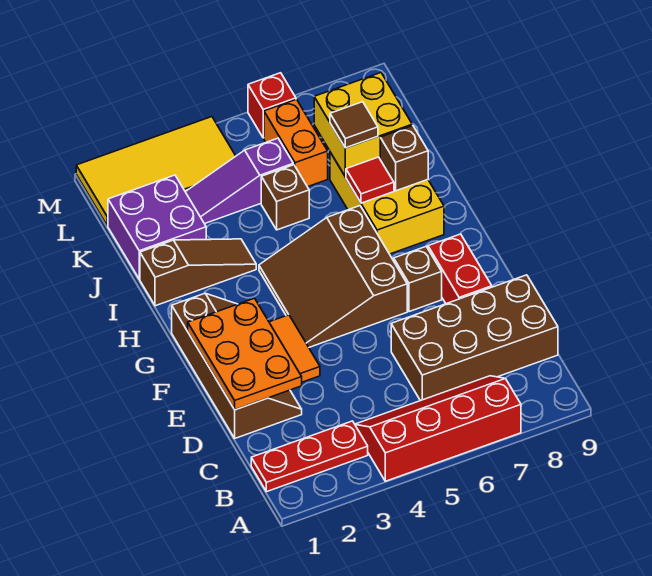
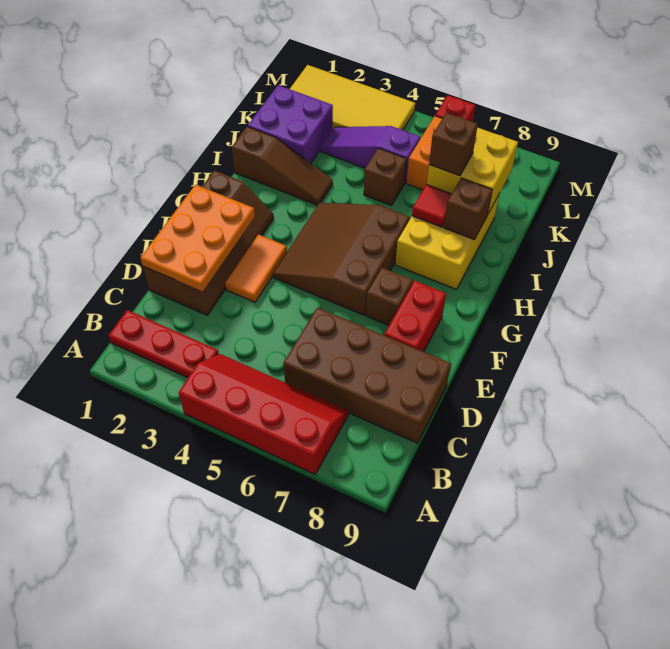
brown 1x1 tile [330,102,378,148] -> brown 1x1 brick [429,113,478,176]

